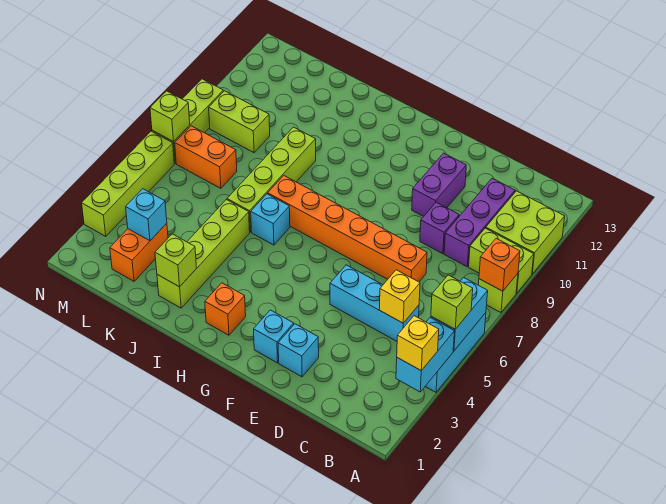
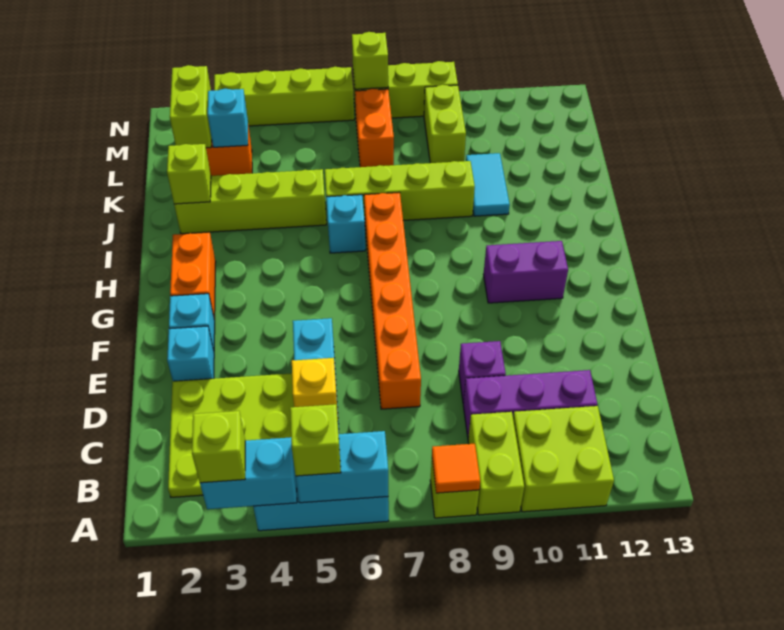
yellow 1x1 brick [397,316,439,371] -> lime 1x1 brick [192,411,245,483]
orange 1x1 brick [479,239,520,291] -> orange 1x1 tile [432,444,480,493]
none -> lime 3x3 plate [168,373,294,497]
purple 1x2 brick [412,153,466,216] -> purple 1x2 brick moved to [483,241,568,303]
orange 1x1 brick [205,283,246,335] -> orange 1x2 brick [170,232,216,319]
none -> cyan 1x2 tile [466,153,510,216]
none -> lime 1x2 brick [170,65,212,148]

